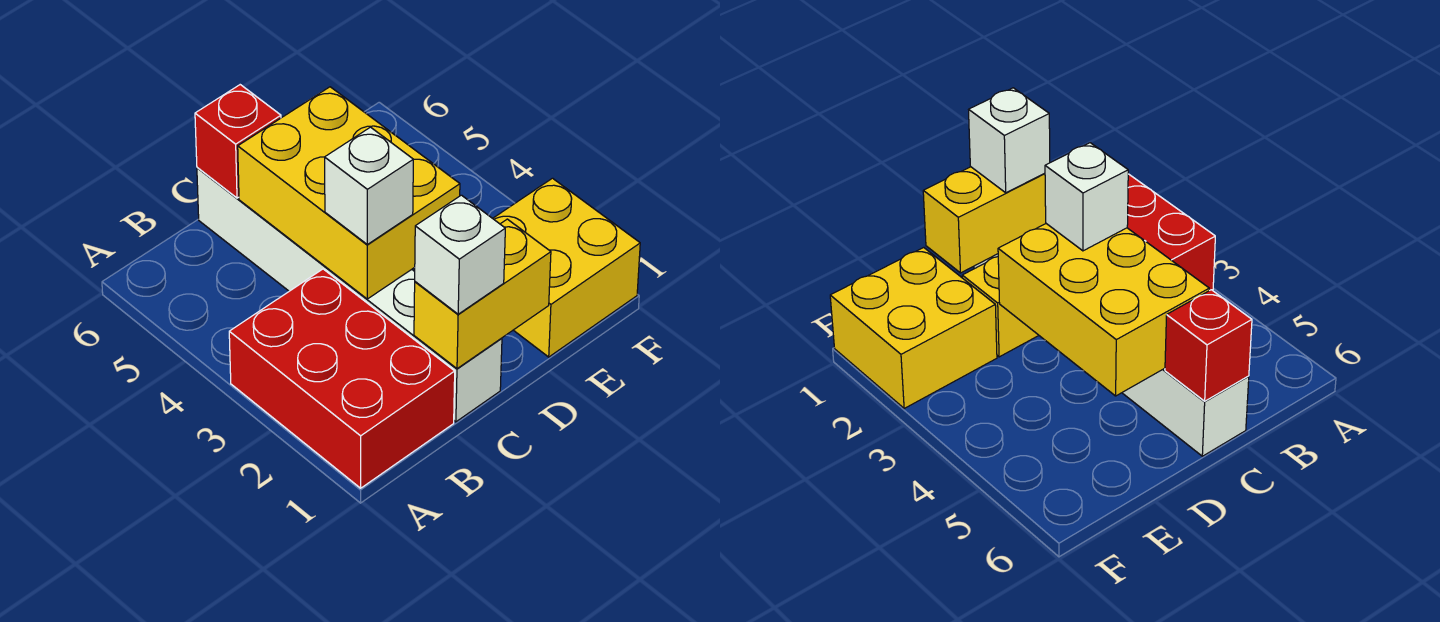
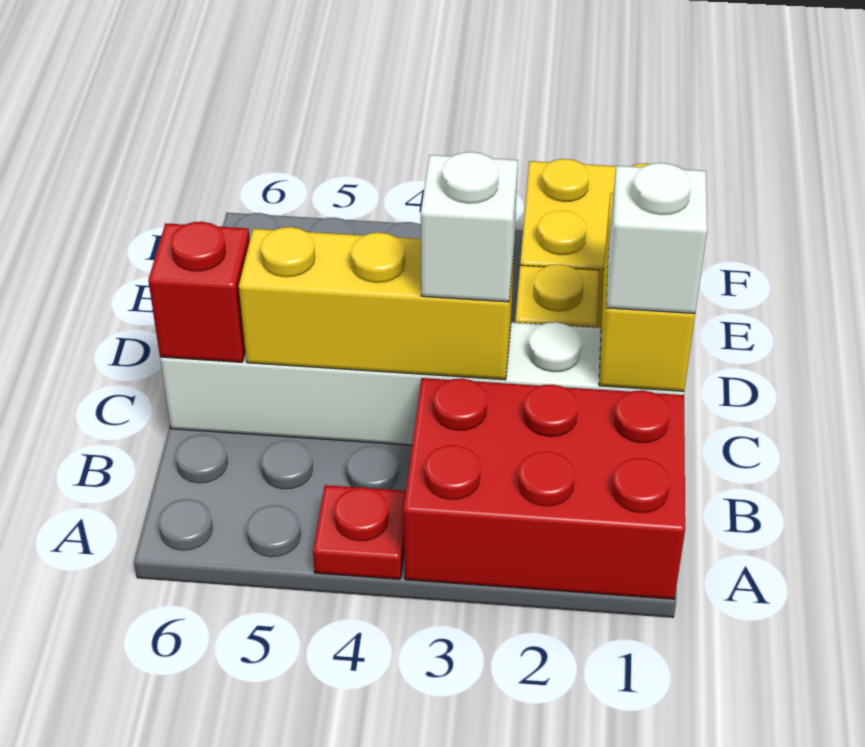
none -> red 1x1 plate [313,485,406,579]
yellow 2x3 brick [238,87,460,299] -> yellow 1x3 brick [239,227,514,380]

